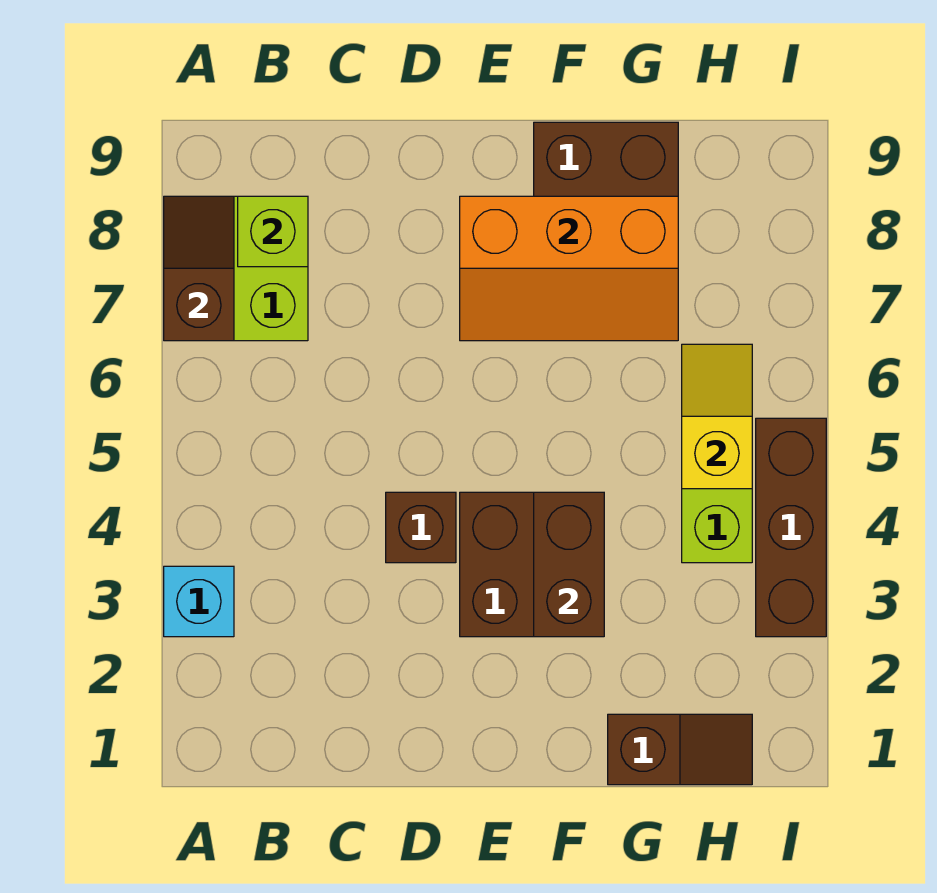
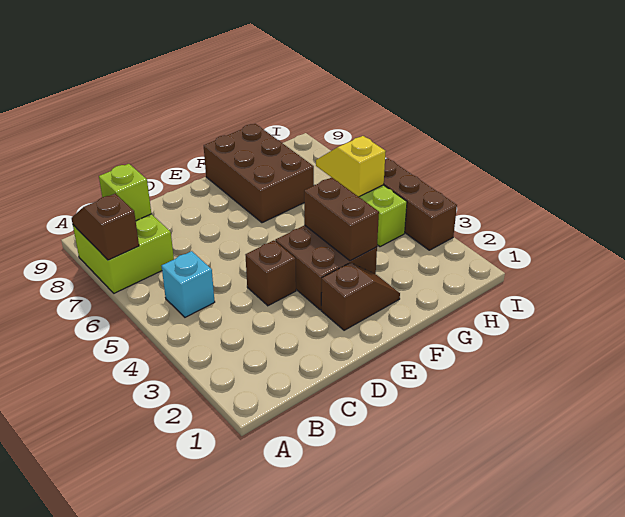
cyan 1x1 brick [164,566,234,637] -> cyan 1x1 brick moved to [162,251,215,317]
orange 2x3 slope [460,196,678,341] -> none
brown 1x2 slope [608,714,752,785] -> brown 1x2 slope moved to [321,263,400,330]

